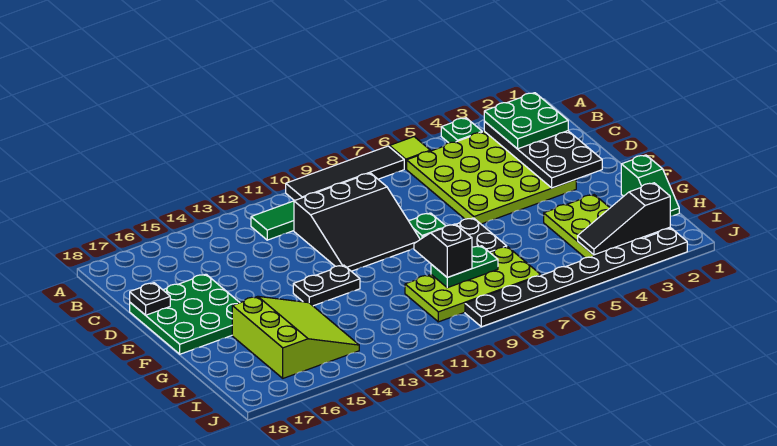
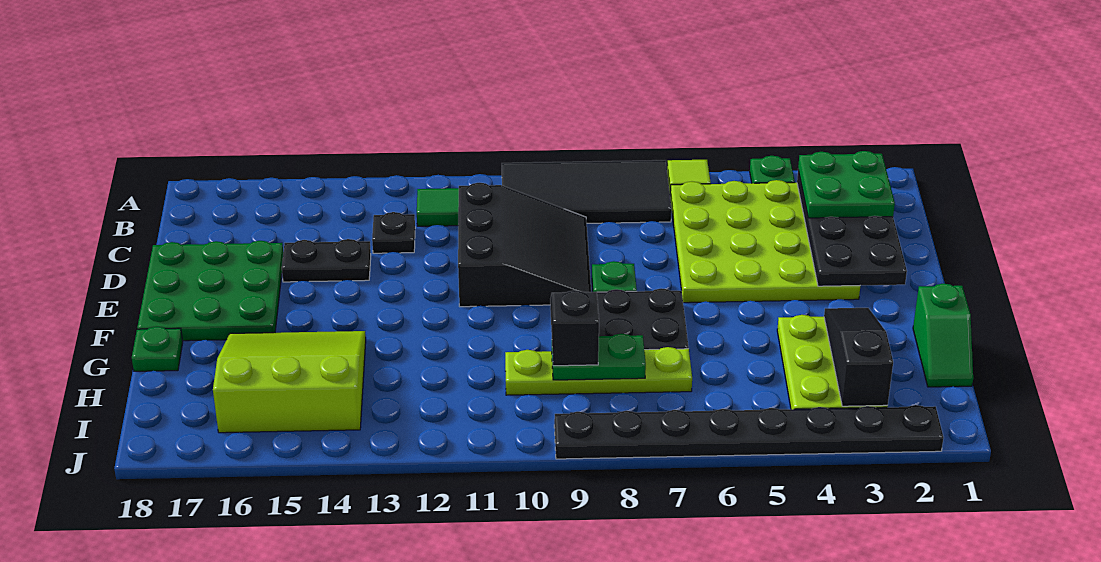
black 1x4 tile [286,146,404,201] -> black 2x4 tile [502,160,672,223]
black 3x3 slope [294,173,420,271] -> black 3x3 slope turned to [458,183,591,307]
black 1x1 plate [130,283,170,315] -> black 1x1 plate moved to [372,212,415,253]
black 1x2 plate [293,265,360,306] -> black 1x2 plate moved to [282,239,371,282]
lime 3x3 slope [232,296,359,378] -> lime 3x3 slope turned to [213,331,366,433]
none -> green 1x1 plate [132,327,183,371]
lime 2x4 plate [405,247,541,322] -> lime 1x4 plate [505,347,692,395]
black 1x3 slope [578,183,670,255] -> black 1x3 slope turned to [824,308,893,406]

